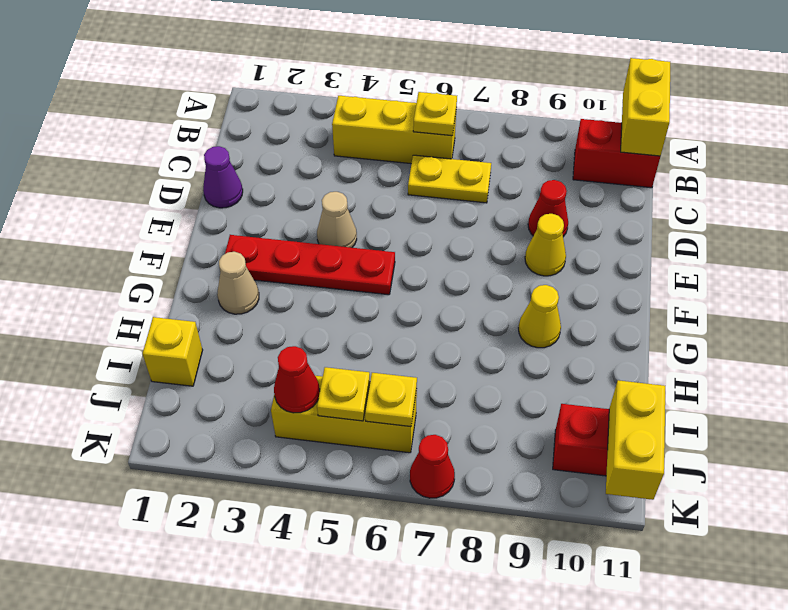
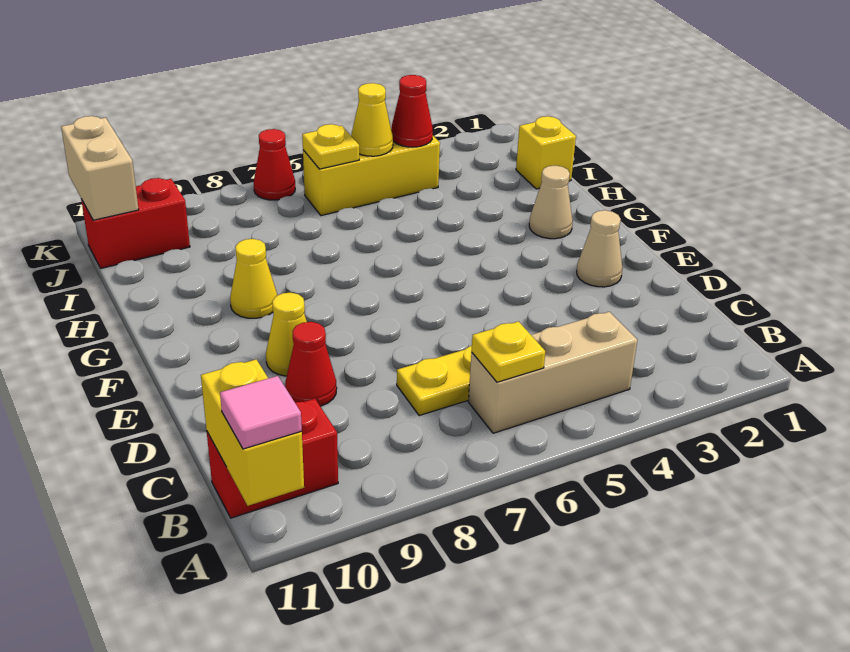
none -> pink 1x1 tile [220,376,302,449]
yellow 1x3 brick [332,96,456,164] -> tan 1x3 brick [468,312,637,433]
purple 1x1 cone [203,146,243,208] -> none
tan 1x1 cone [317,192,357,248] -> tan 1x1 cone moved to [577,210,623,287]
red 1x4 plate [225,235,395,295] -> none
yellow 1x1 plate [317,367,370,421] -> yellow 1x1 cone [351,83,393,156]
yellow 1x2 brick [606,380,665,500] -> tan 1x2 brick [61,116,139,220]

